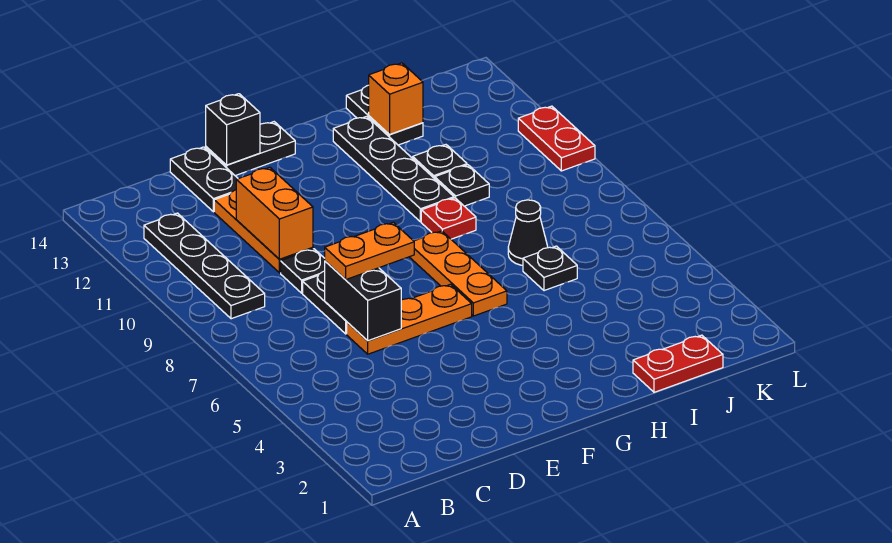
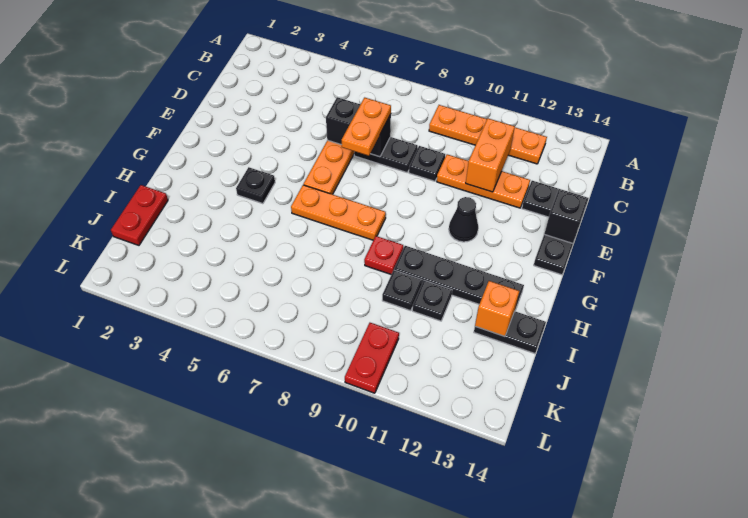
black 1x4 plate [144,213,265,319] -> orange 1x4 plate [429,105,547,164]
orange 1x2 brick [236,167,313,259] -> orange 1x2 brick turned to [466,118,515,192]
black 1x1 plate [523,246,577,291] -> black 1x1 plate moved to [236,167,275,204]
black 1x1 cone [508,200,548,265] -> black 1x1 cone moved to [449,197,478,242]
red 1x2 plate [518,106,595,171] -> red 1x2 plate turned to [345,323,399,393]

